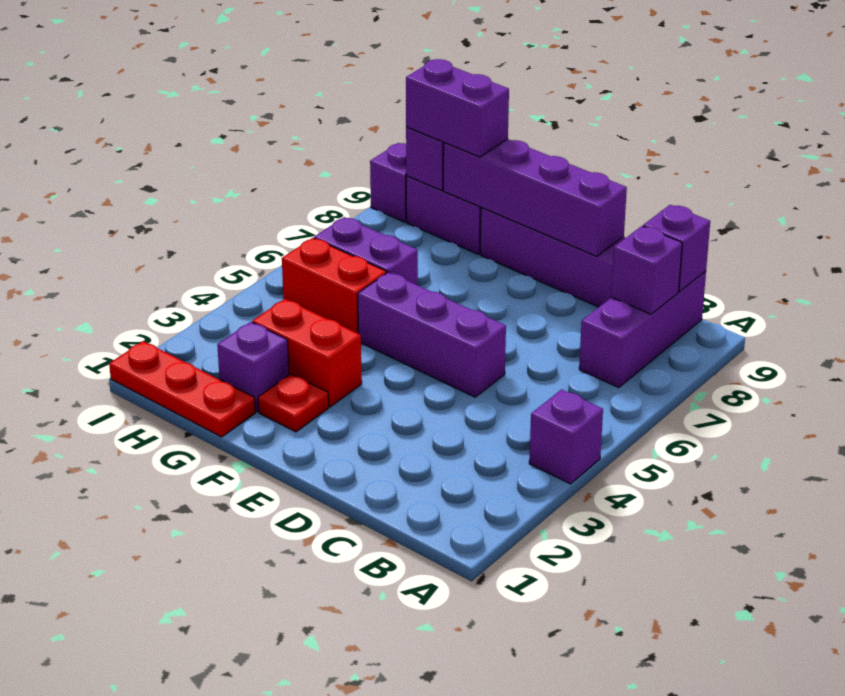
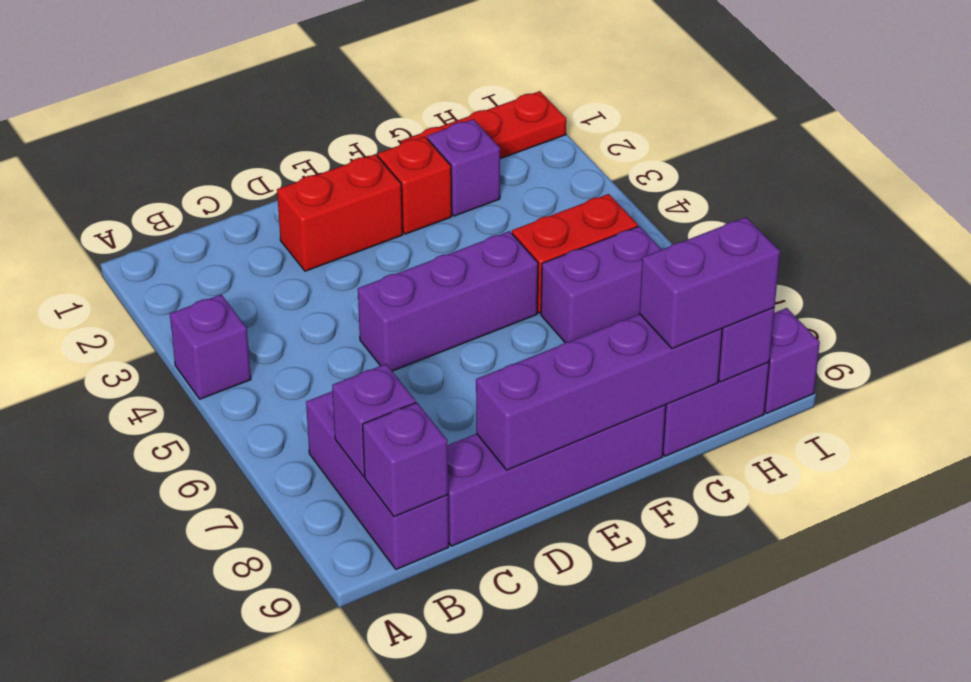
red 1x1 plate [258,374,328,432] -> red 1x1 brick [378,137,452,234]
red 1x2 brick [252,299,362,407] -> red 1x2 brick moved to [277,154,403,271]

